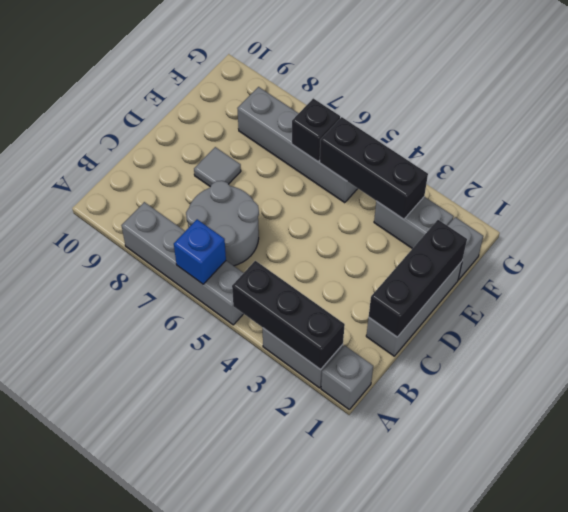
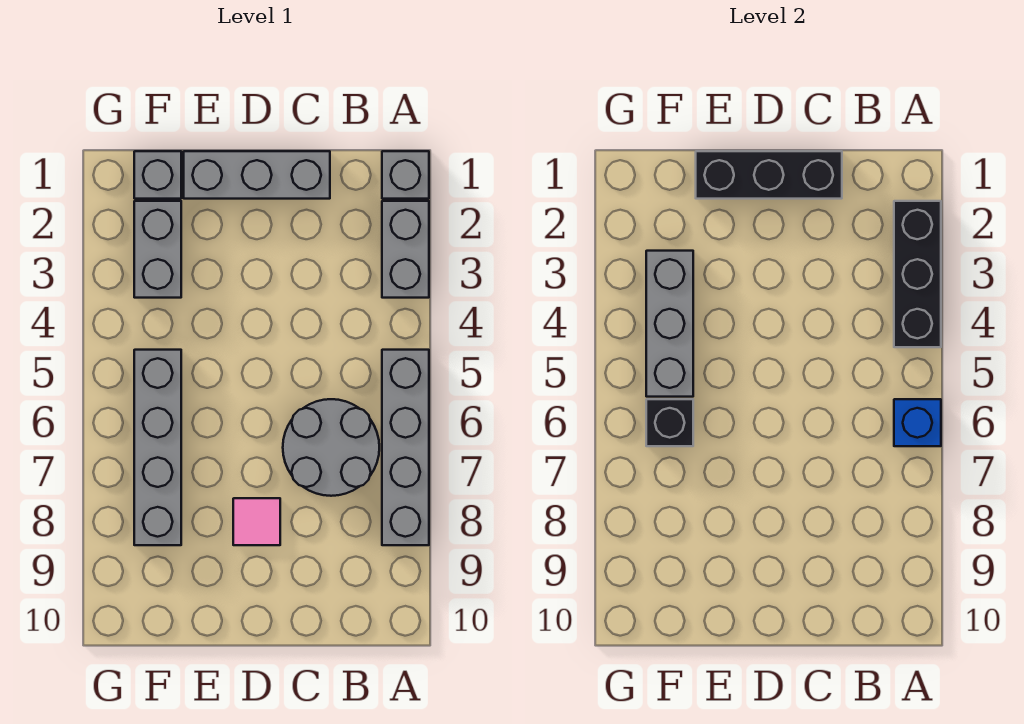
grey 1x1 tile [194,147,241,187] -> pink 1x1 tile [233,498,280,545]
black 1x3 brick [320,117,428,219] -> grey 1x3 brick [646,251,693,397]

